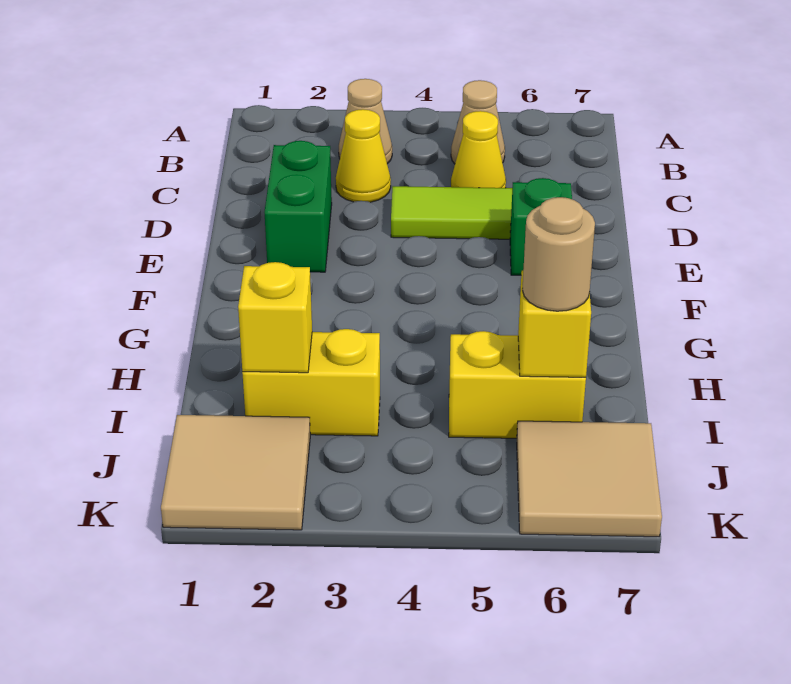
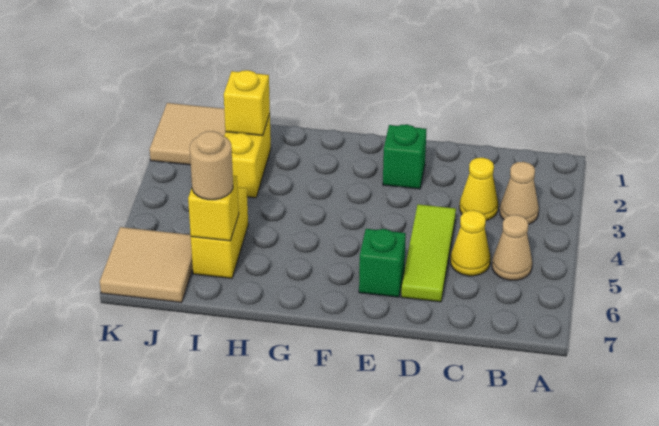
green 1x2 brick [264,141,332,272] -> green 1x1 brick [383,124,427,189]

